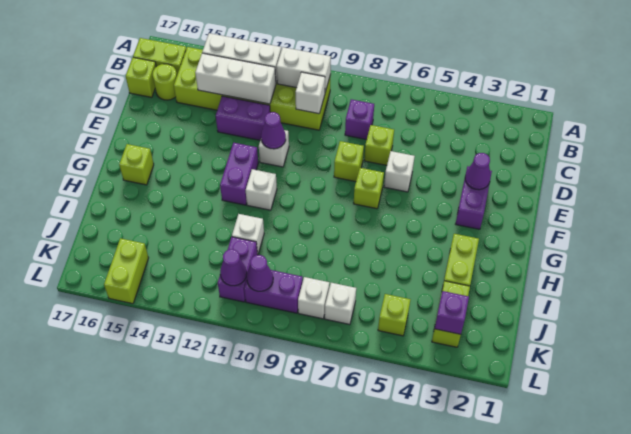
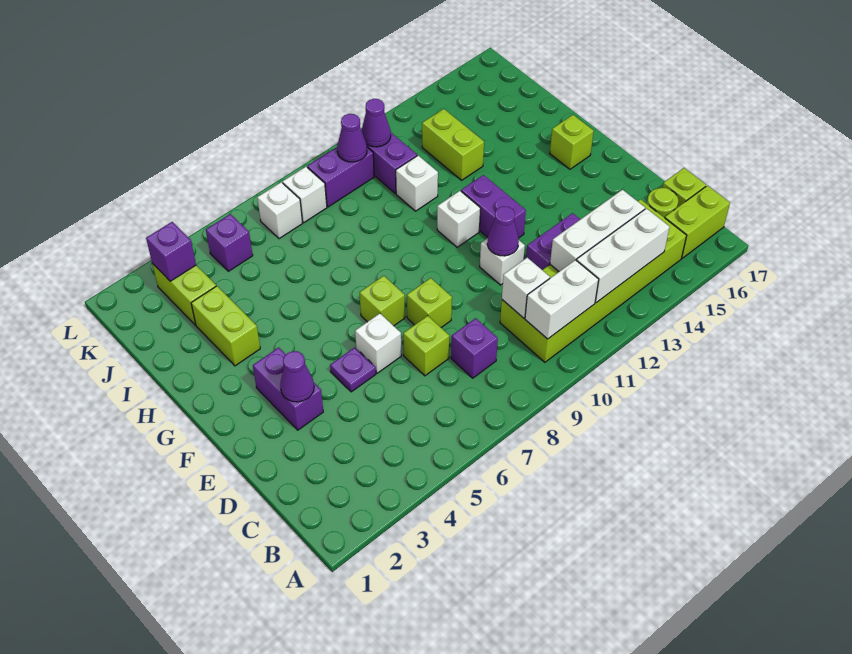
none -> purple 1x1 plate [330,347,376,392]
lime 1x1 brick [378,294,411,336] -> purple 1x1 brick [206,214,253,271]
lime 1x2 brick [104,238,149,304] -> lime 1x2 brick moved to [422,109,484,180]

